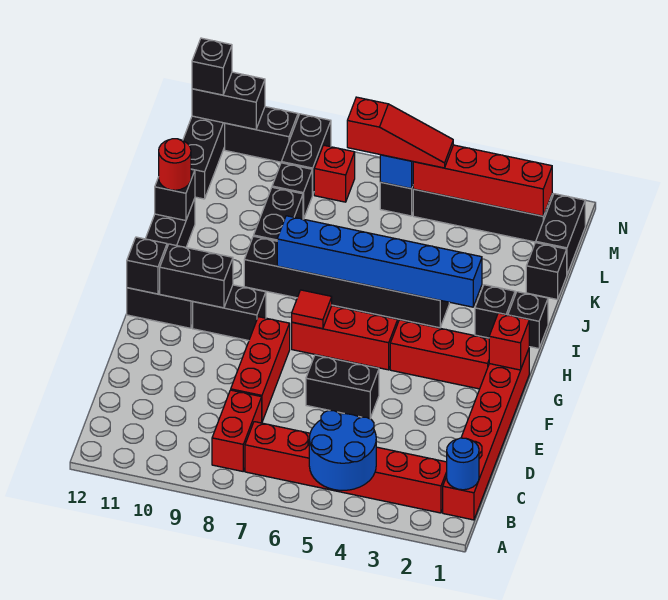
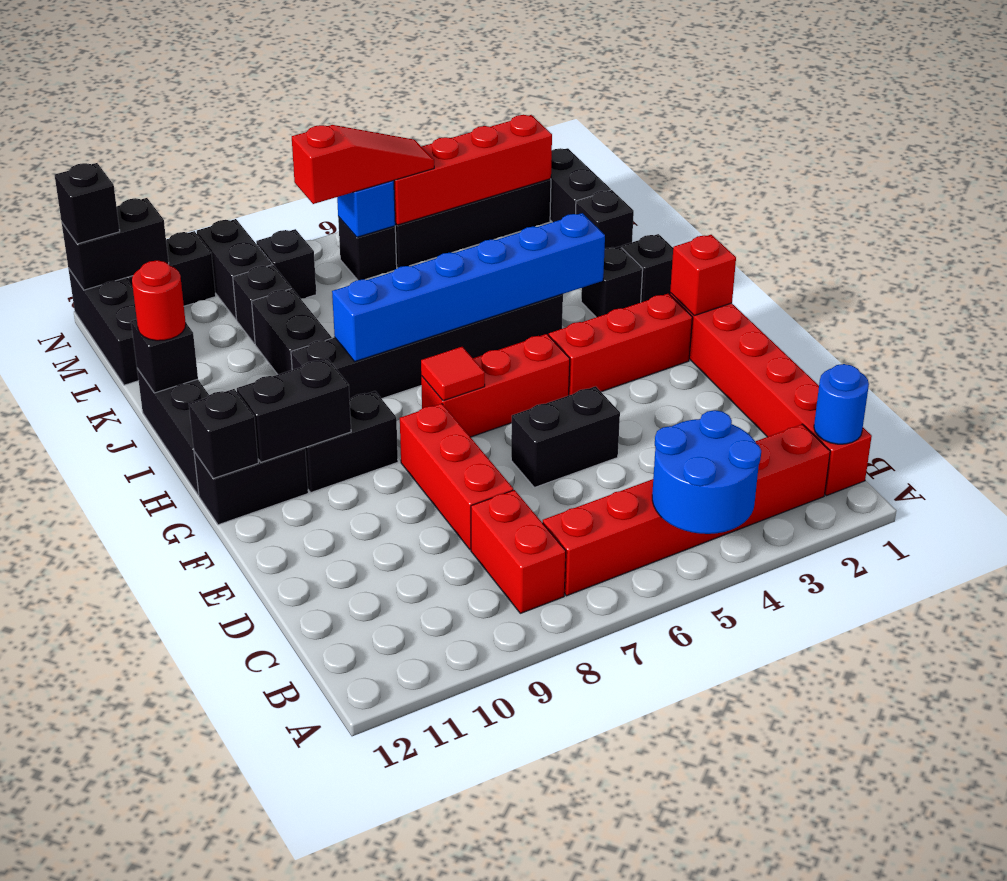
red 1x1 brick [314,145,355,202] -> black 1x1 brick [256,229,316,299]

